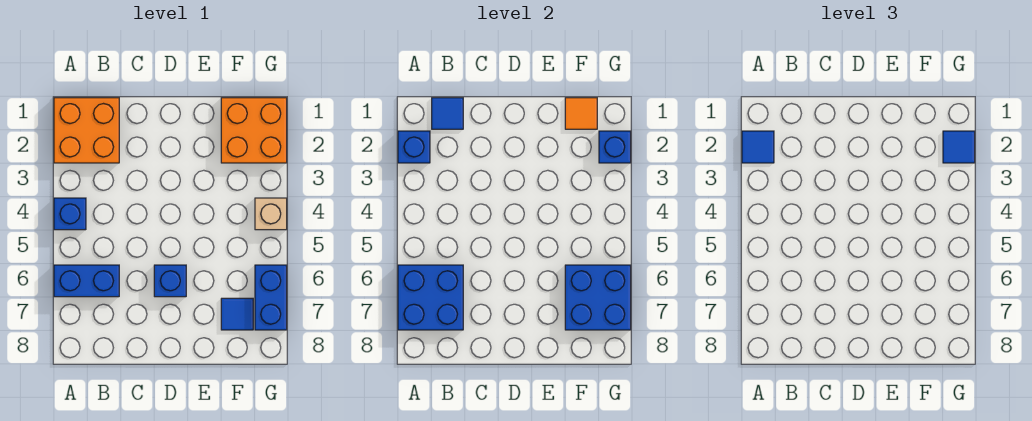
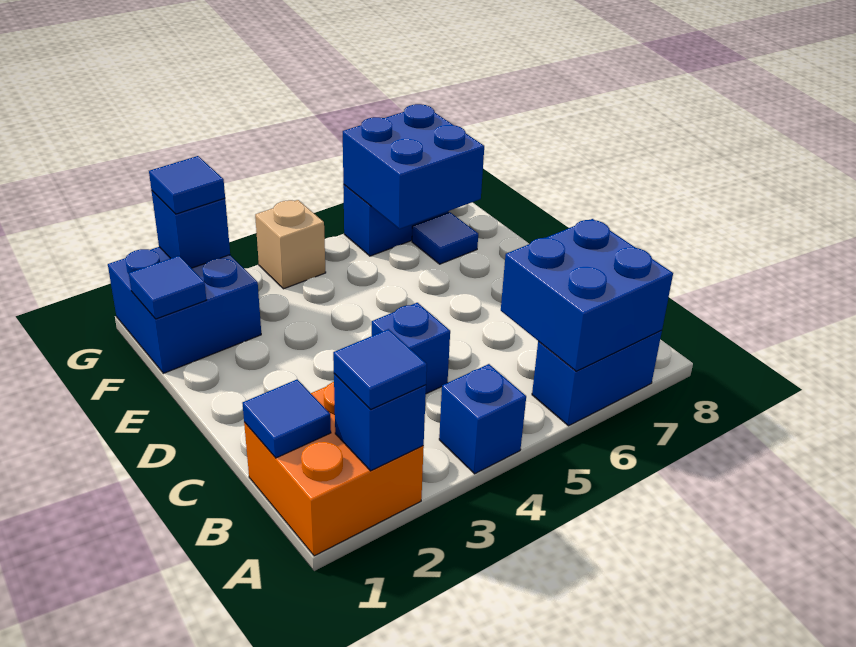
blue 1x2 brick [54,265,119,297] -> blue 1x2 brick turned to [532,330,662,426]
blue 1x1 brick [154,265,186,297] -> blue 1x1 brick moved to [372,303,450,394]
orange 2x2 brick [221,98,287,163] -> blue 2x2 brick [108,247,261,373]
orange 1x1 tile [565,98,597,129] -> blue 1x1 tile [129,256,206,319]

